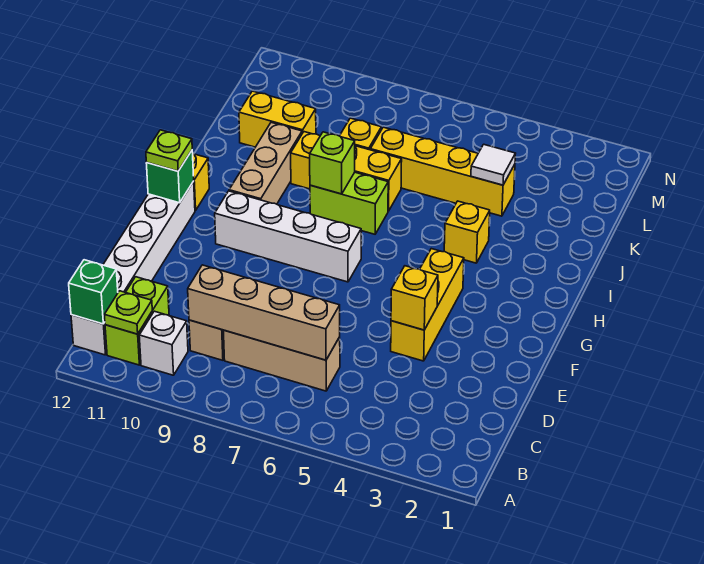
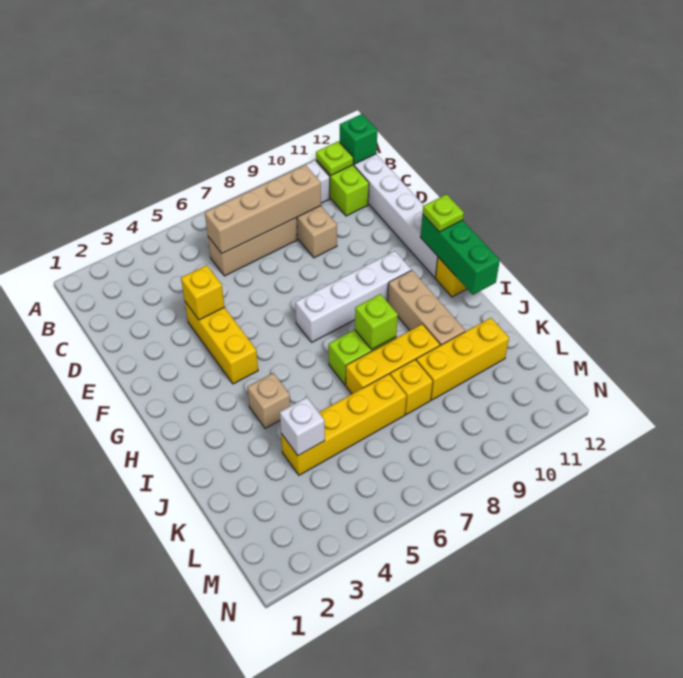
green 1x1 brick [146,151,194,203] -> green 1x3 brick [421,214,500,295]
yellow 1x1 brick [444,201,490,263] -> tan 1x1 brick [247,373,290,429]
white 1x1 tile [471,144,516,185] -> white 1x1 brick [280,397,325,456]
yellow 1x2 brick [239,91,316,147] -> yellow 1x3 brick [416,318,509,400]

